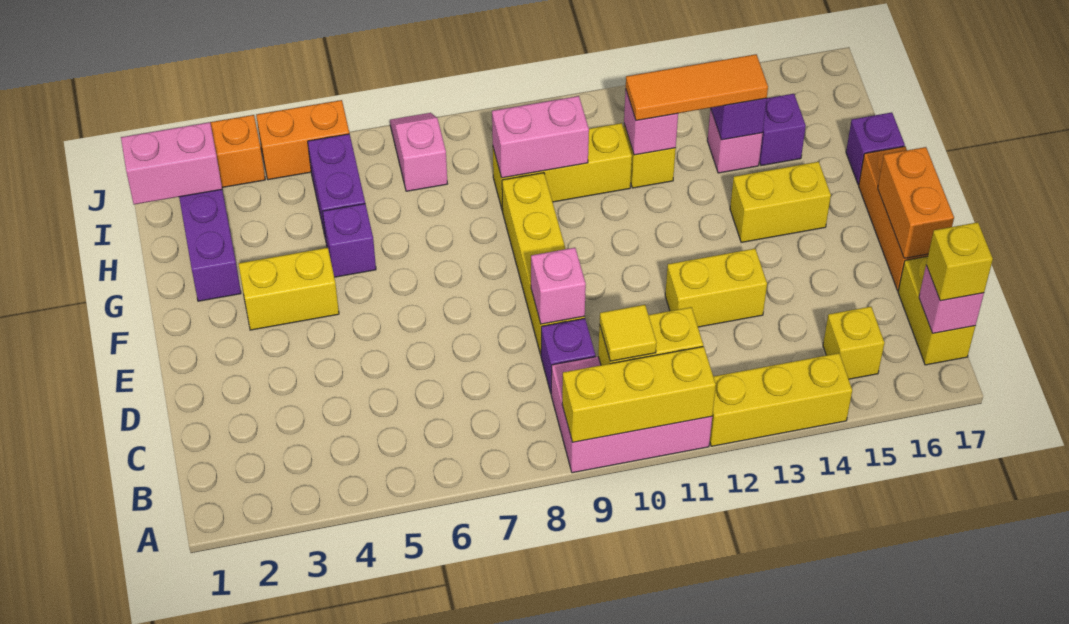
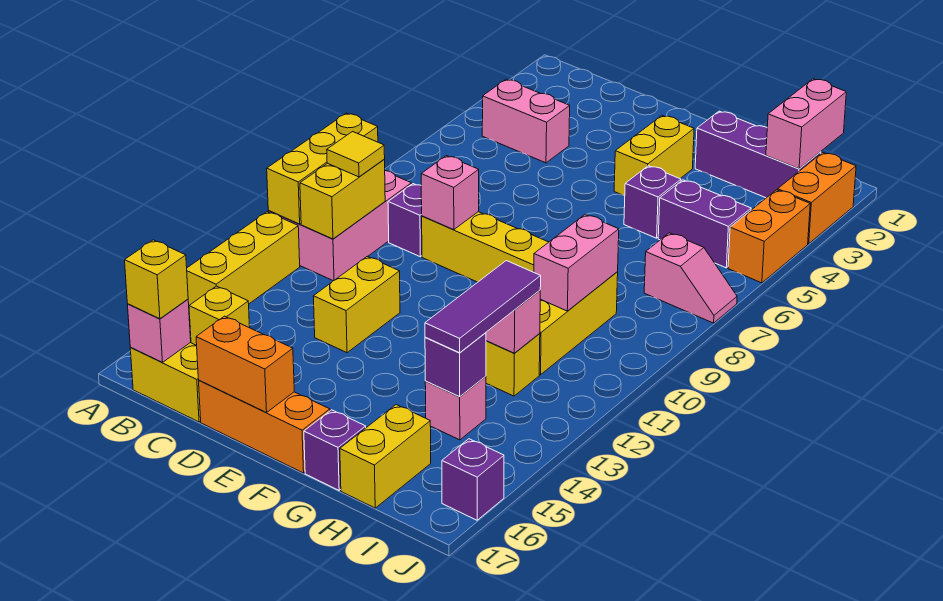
none -> pink 1x2 brick [482,80,570,163]
yellow 1x2 brick [730,162,831,242] -> yellow 1x2 brick moved to [340,405,431,508]
orange 1x3 tile [626,54,768,121] -> purple 1x3 tile [425,261,541,353]
purple 1x1 brick [759,94,806,166] -> purple 1x1 brick moved to [442,439,504,520]

